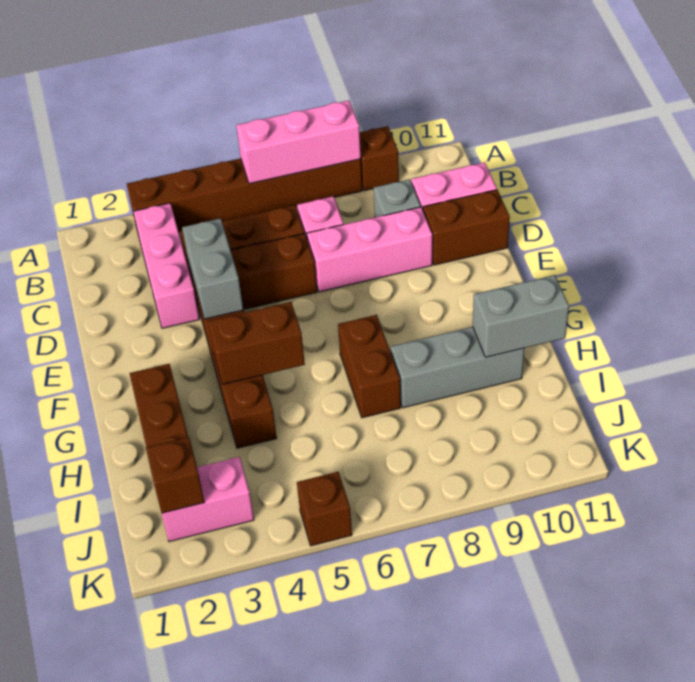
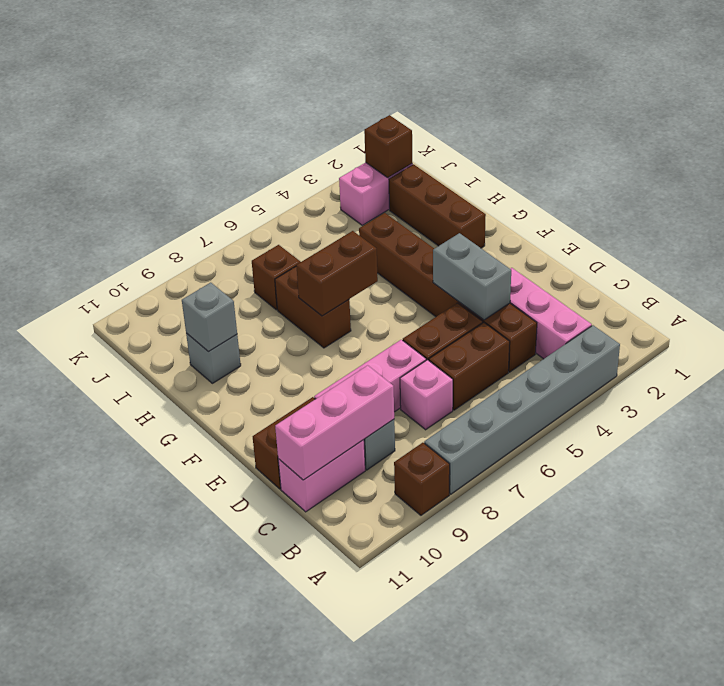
brown 1x6 brick [127,158,362,232] -> grey 1x6 brick [424,325,620,494]
pink 1x3 brick [236,101,361,184] -> pink 1x3 brick moved to [275,365,394,480]
brown 1x2 brick [208,302,305,384] -> brown 1x2 brick moved to [296,231,378,316]
grey 1x3 brick [391,327,524,408] -> grey 1x1 brick [186,333,241,383]
grey 1x2 brick [473,275,569,357] -> grey 1x1 brick [182,283,237,352]
brown 1x1 brick [297,472,352,546] -> brown 1x1 brick moved to [252,245,300,310]

